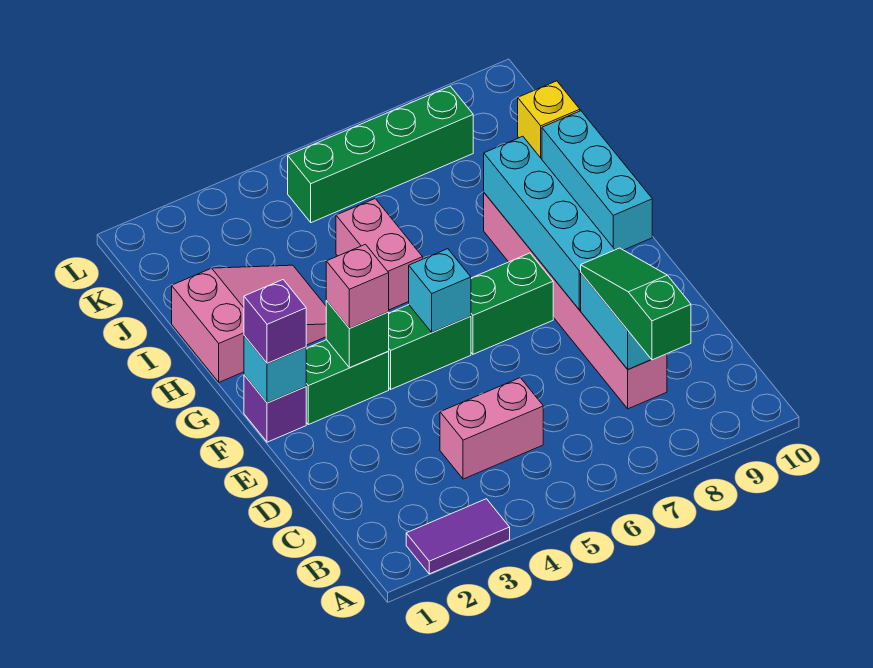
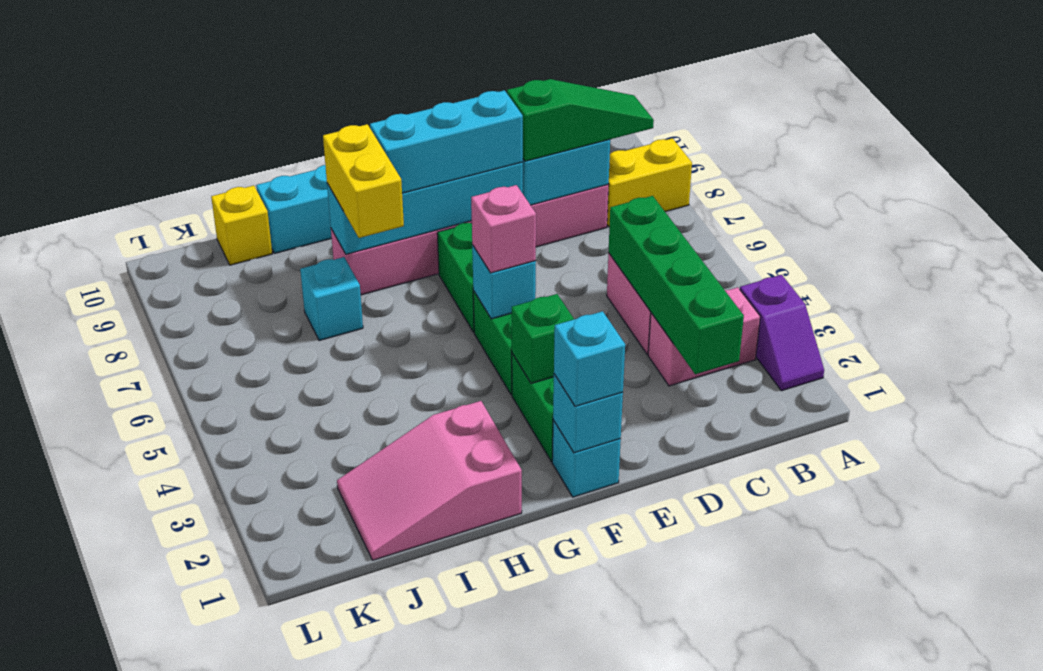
purple 1x2 tile [406,499,510,574] -> purple 1x2 slope [740,275,824,391]
none -> yellow 1x2 brick [607,138,692,227]
green 1x3 slope [581,248,691,360] -> green 1x3 slope turned to [507,79,654,161]
none -> cyan 1x3 brick [370,90,523,193]
purple 1x1 brick [244,375,306,442] -> cyan 1x1 brick [552,420,621,497]
purple 1x1 brick [244,280,306,363] -> cyan 1x1 brick [554,311,625,406]
pink 1x1 brick [326,244,389,328] -> pink 1x1 brick moved to [471,185,536,273]
pink 2x3 slope [172,265,326,382] -> pink 2x3 slope turned to [337,401,522,560]
pink 1x2 brick [336,199,423,310] -> pink 1x2 brick moved to [648,287,760,386]
none -> yellow 1x2 brick [323,124,404,238]
none -> cyan 1x1 brick [300,257,363,340]
green 1x4 brick [288,86,473,223] -> green 1x4 brick moved to [609,196,744,374]

